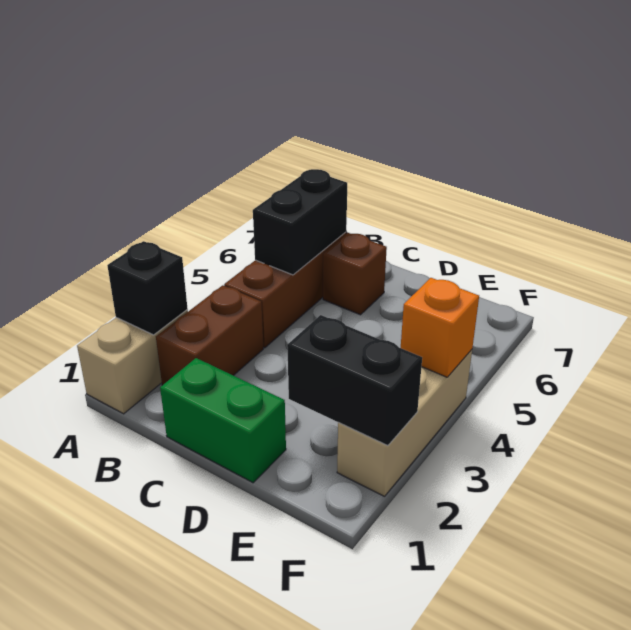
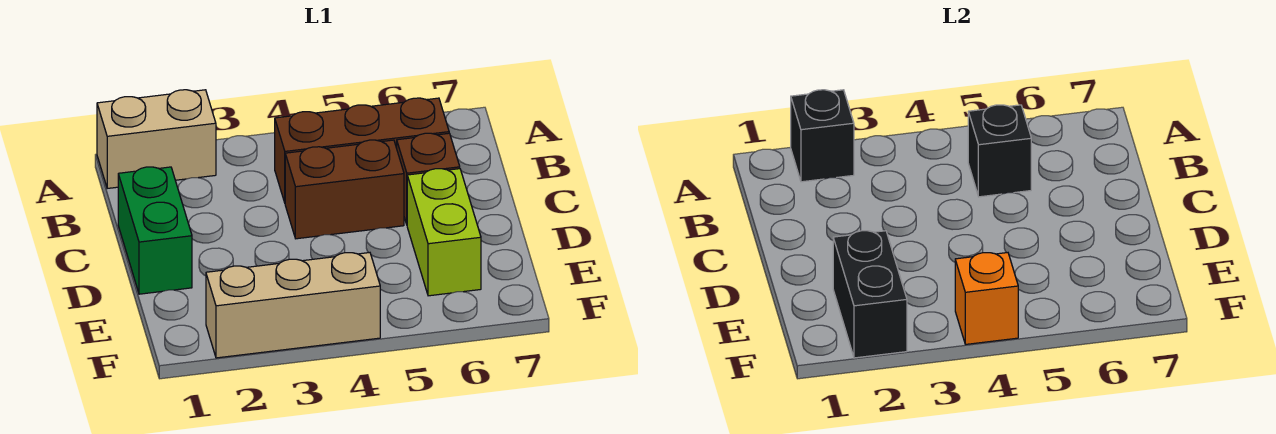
brown 1x2 brick [156,285,263,385] -> brown 1x2 brick moved to [285,140,404,239]
black 1x2 brick [253,169,347,275] -> black 1x1 brick [968,105,1031,197]
none -> lime 1x2 brick [407,169,481,296]

